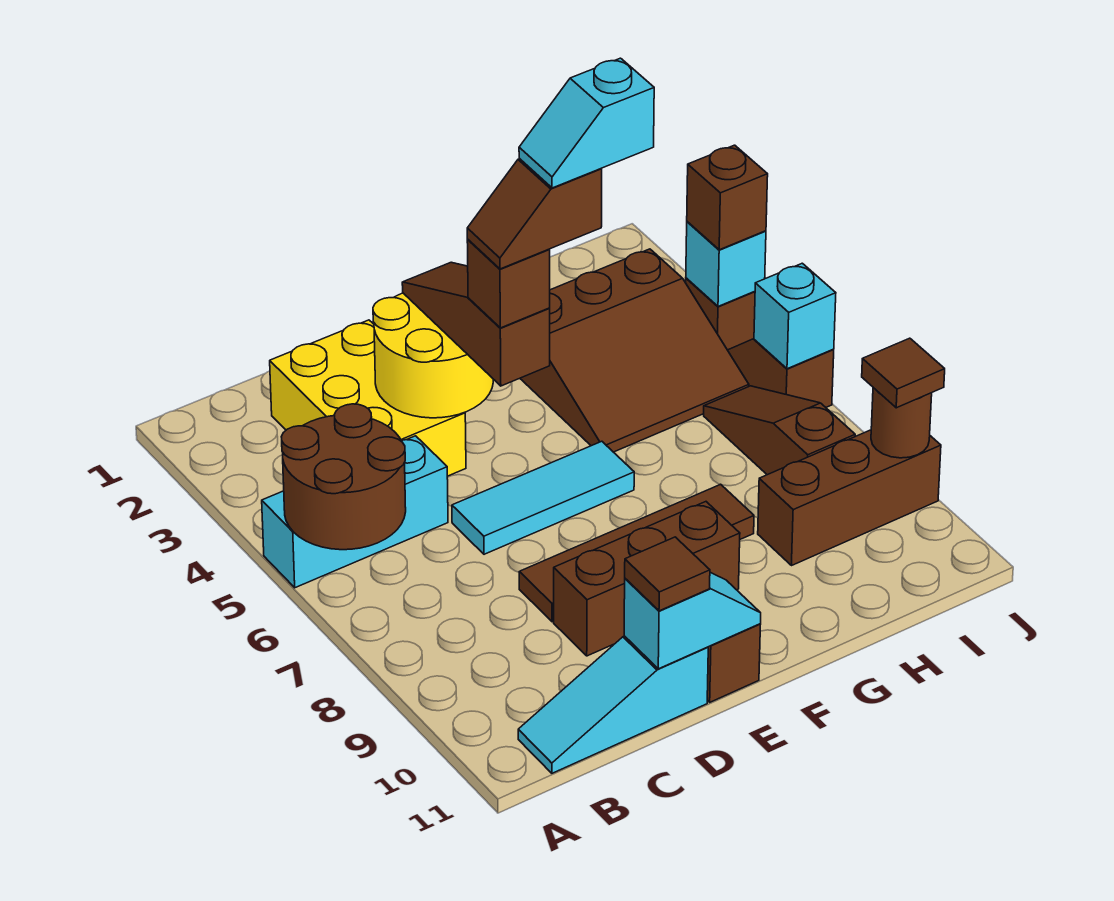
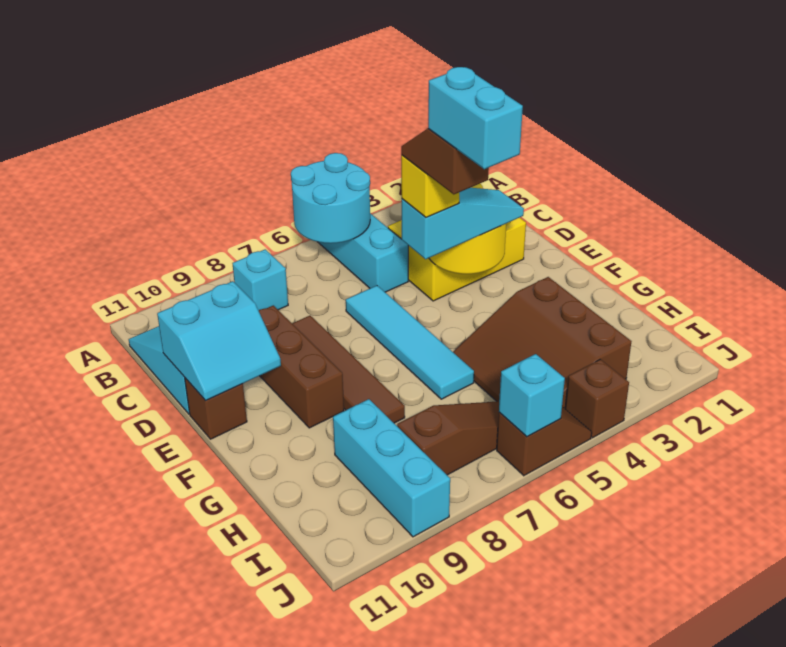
brown 2x2 round brick [281,404,406,550] -> cyan 2x2 round brick [291,153,370,243]
cyan 1x3 tile [452,441,634,554] -> cyan 1x4 tile [346,286,474,399]
cyan 1x2 slope [624,572,761,669] -> cyan 2x2 slope [157,281,281,401]
brown 1x1 tile [625,537,710,611] -> none
brown 1x3 slope [402,262,550,386] -> cyan 1x3 slope [402,188,524,259]
brown 1x1 brick [467,240,550,328] -> yellow 1x1 brick [401,155,459,217]
cyan 1x2 slope [519,58,654,188] -> cyan 1x2 brick [428,67,523,169]
brown 1x3 brick [758,430,941,566] -> cyan 1x3 brick [333,399,450,537]
cyan 1x1 brick [686,222,766,306] -> cyan 1x1 brick moved to [232,249,288,310]
brown 1x1 brick [687,145,768,250] -> none
brown 1x1 round brick [871,388,932,458] -> none
brown 1x1 tile [862,338,945,408] -> none

